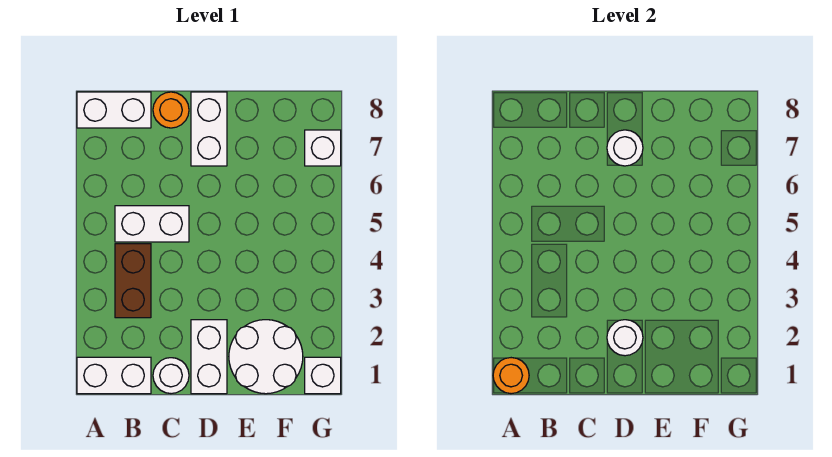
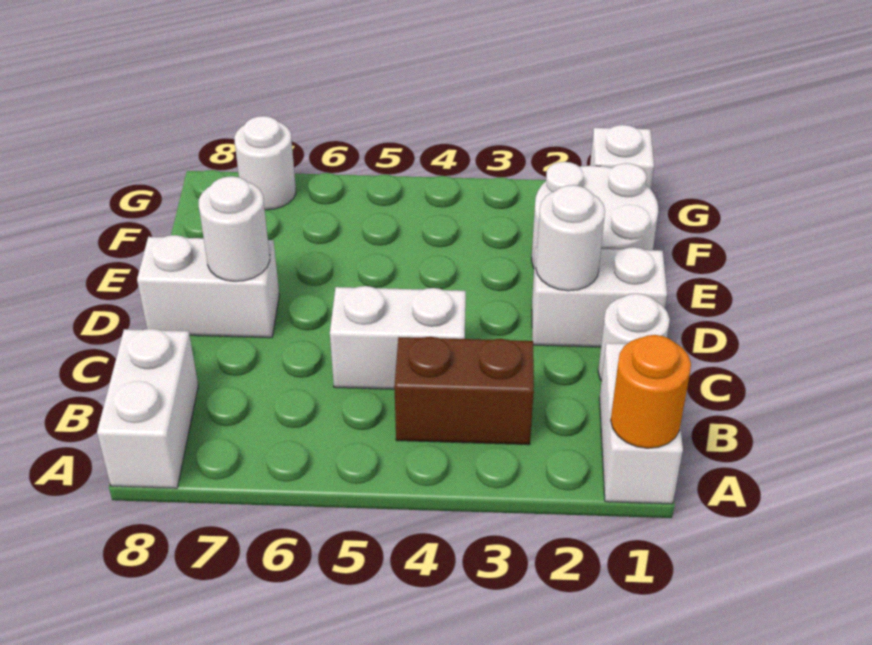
white 1x2 brick [115,206,189,242] -> white 1x2 brick turned to [330,286,466,389]
orange 1x1 round brick [153,92,189,128] -> none
white 1x1 brick [305,130,341,166] -> white 1x1 round brick [234,116,296,210]

